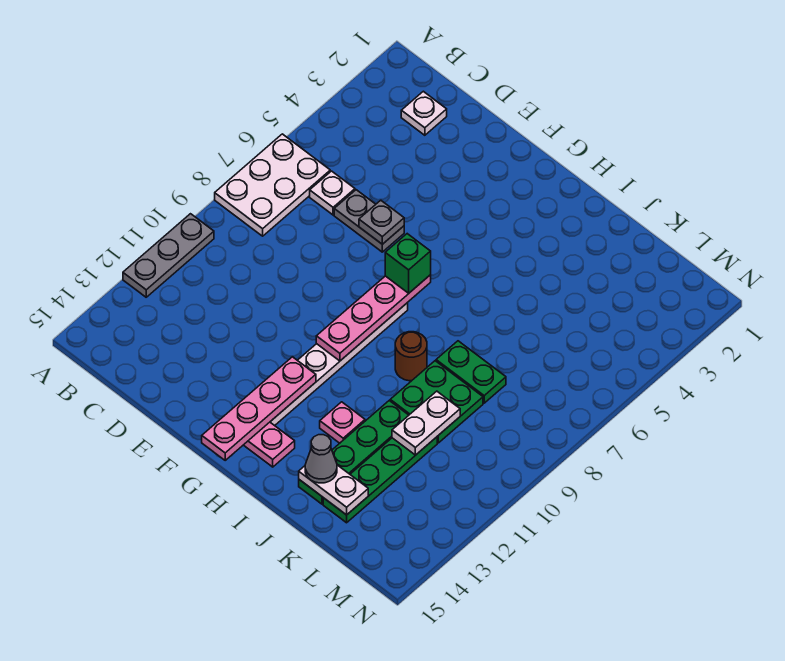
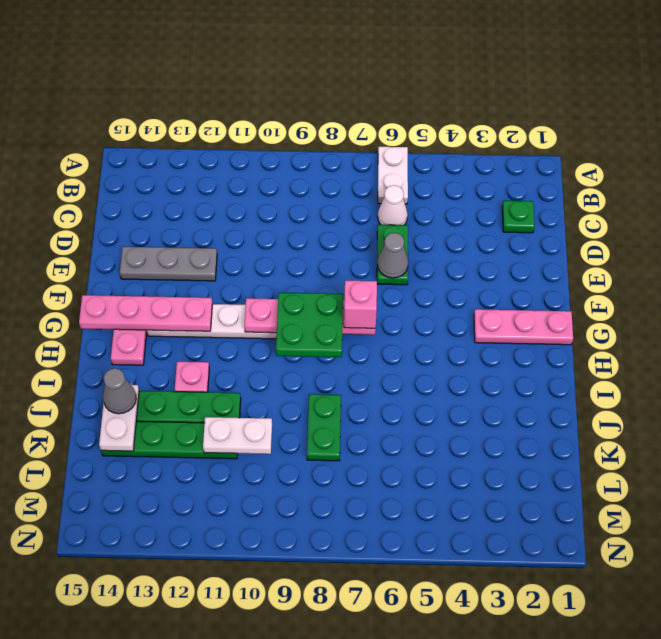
white 2x3 plate [215,134,330,236] -> white 1x2 plate [378,147,408,204]
grey 1x3 plate [123,214,214,297] -> grey 1x3 plate moved to [120,247,217,281]
white 1x1 plate [401,91,447,135] -> green 1x1 plate [502,200,535,233]
white 1x1 plate [310,171,355,215] -> white 1x1 cone [378,185,408,225]
grey 1x2 plate [334,190,404,252] -> green 1x2 plate [377,225,408,285]
grey 1x1 plate [359,200,404,244] -> grey 1x1 cone [377,233,408,278]
none -> pink 1x3 plate [474,309,573,345]
green 1x1 brick [385,234,431,293] -> pink 1x1 brick [344,281,377,328]
brown 1x1 round brick [395,332,427,381] -> none
green 2x2 plate [390,361,483,443] -> green 2x2 plate moved to [276,293,343,357]

